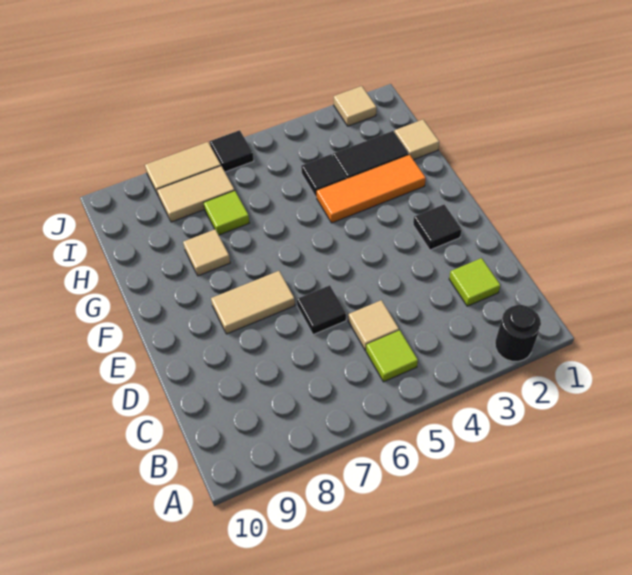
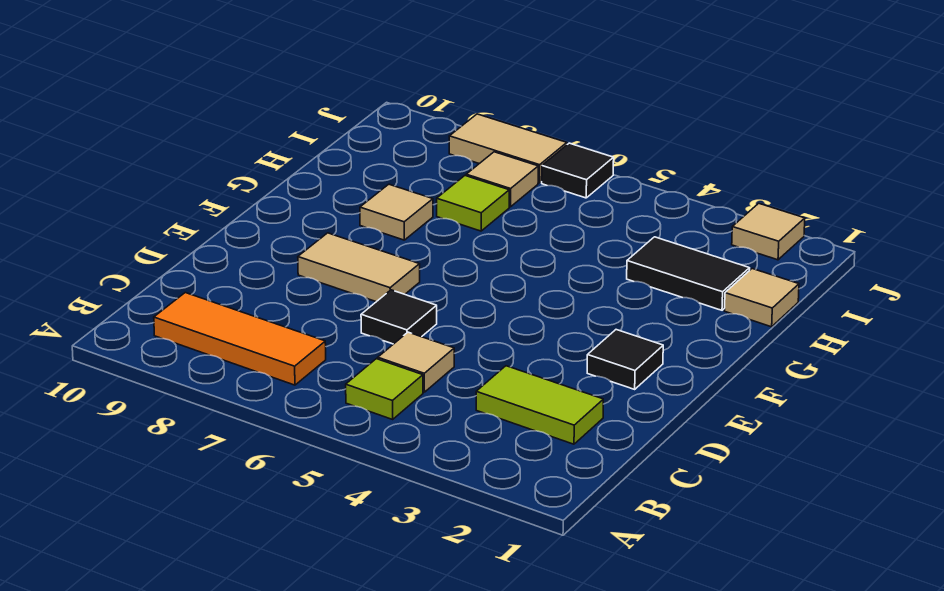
black 1x1 round brick [495,305,541,362] -> none
lime 1x1 tile [449,258,500,306] -> lime 1x2 tile [476,366,603,444]
orange 1x3 tile [317,155,426,223] -> orange 1x3 tile moved to [154,293,326,385]
black 1x1 tile [301,154,346,197] -> none
tan 1x2 tile [157,166,235,222] -> tan 1x1 tile [466,152,538,207]

